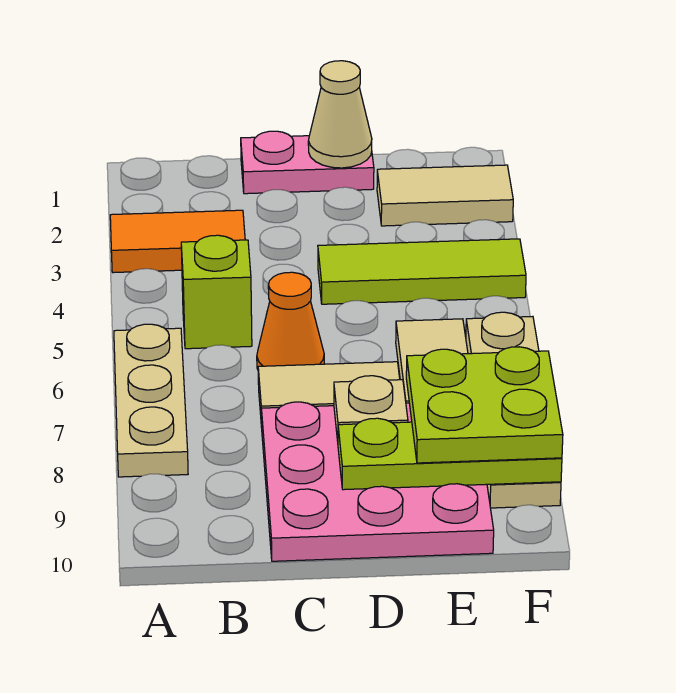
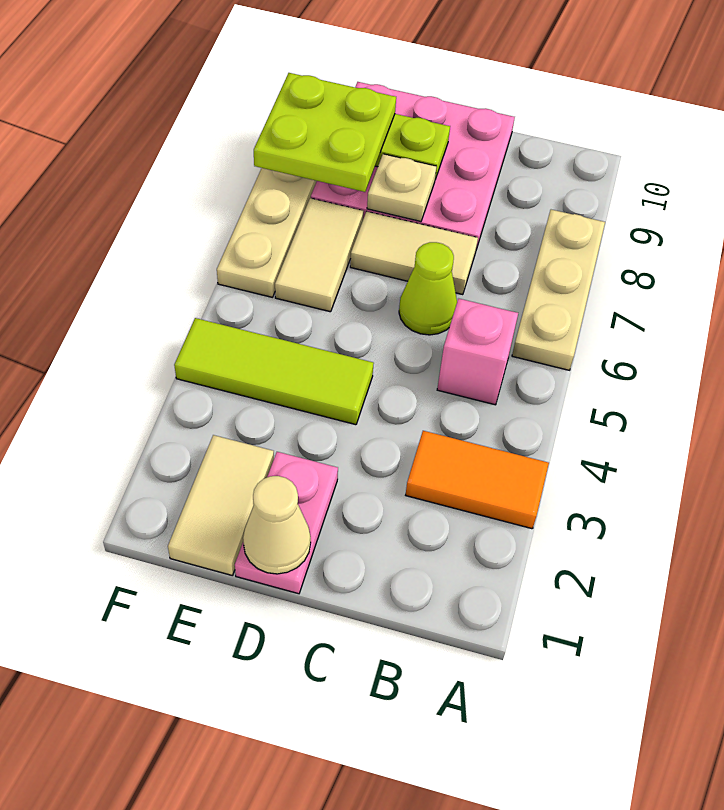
lime 1x1 brick [181,235,252,349] -> pink 1x1 brick [437,299,518,405]
pink 1x2 plate [241,131,374,194] -> pink 1x2 plate turned to [235,452,338,594]
orange 1x1 cone [257,272,324,369] -> lime 1x1 cone [399,242,457,335]
tan 1x2 tile [377,165,513,226] -> tan 1x2 tile turned to [168,435,274,576]

